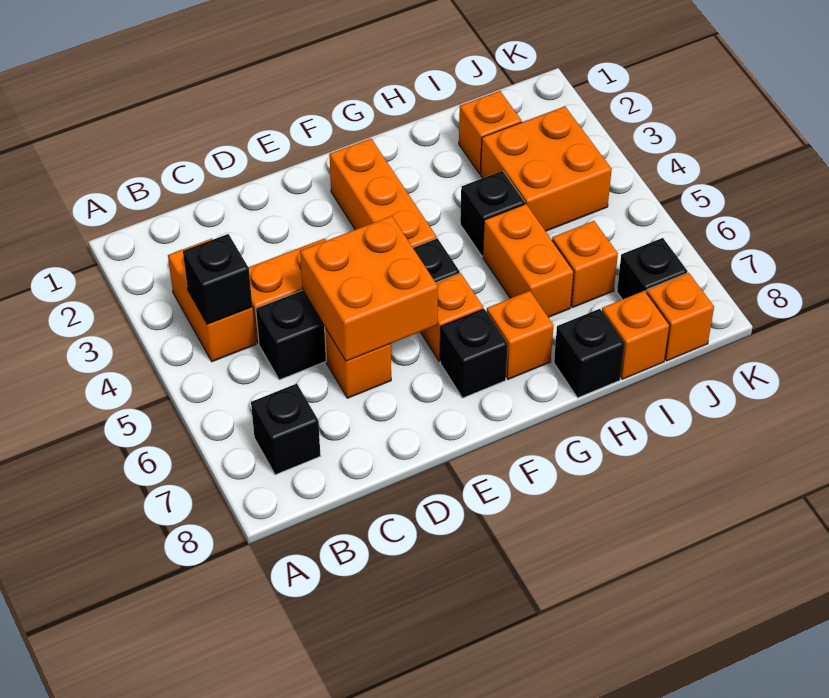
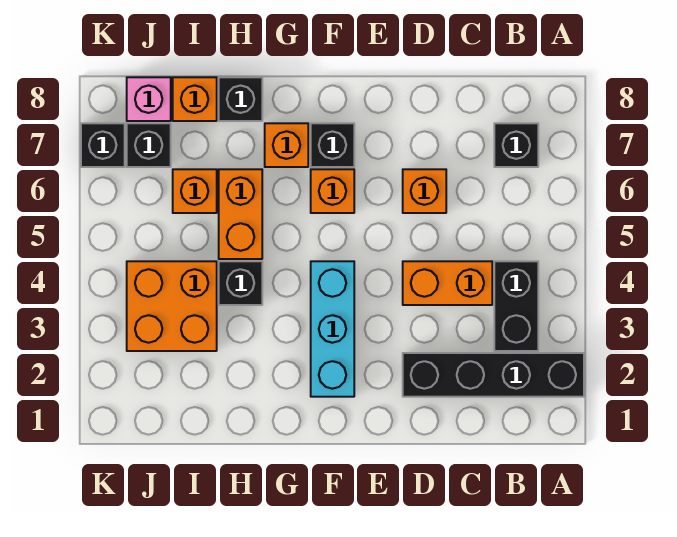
orange 1x2 brick [168,239,256,362] -> black 1x2 brick [494,261,538,351]
black 1x1 brick [183,234,252,324] -> black 1x1 brick moved to [81,123,125,167]
black 1x4 brick [256,238,460,380] -> black 1x4 brick moved to [403,353,584,397]
orange 2x2 brick [300,216,438,361] -> none
orange 1x3 brick [329,139,436,247] -> cyan 1x3 brick [311,261,354,397]
orange 1x1 brick [459,91,522,174] -> none
orange 1x1 brick [646,273,714,361] -> pink 1x1 brick [127,77,171,121]

